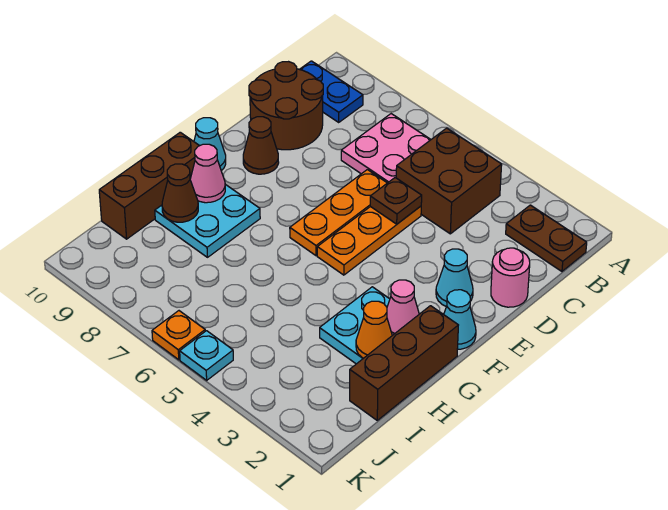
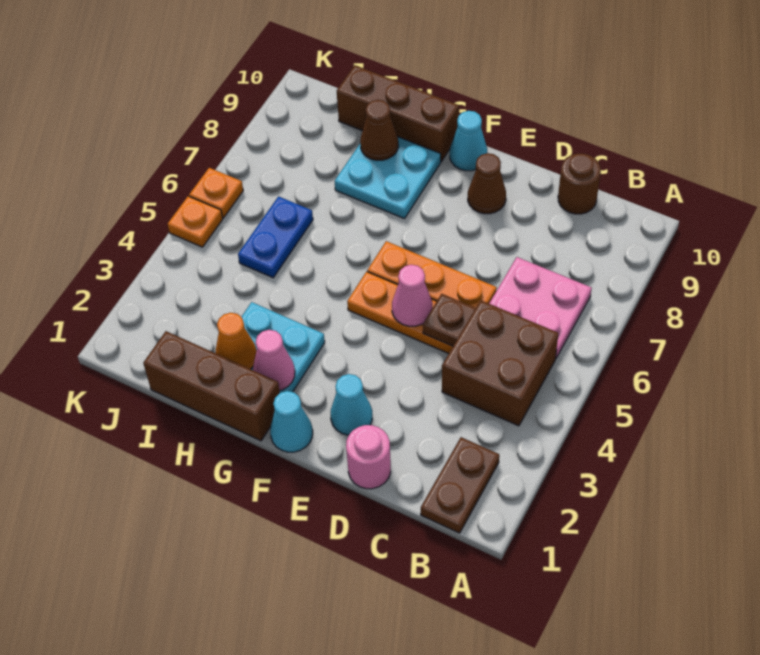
blue 1x2 plate [300,61,363,122] -> blue 1x2 plate moved to [238,197,313,278]
brown 2x2 round brick [249,62,323,150] -> brown 1x1 round brick [558,154,601,214]
pink 1x1 cone [190,144,225,203] -> pink 1x1 cone moved to [392,265,432,326]
cyan 1x1 plate [180,331,233,380] -> orange 1x1 plate [168,196,223,247]

